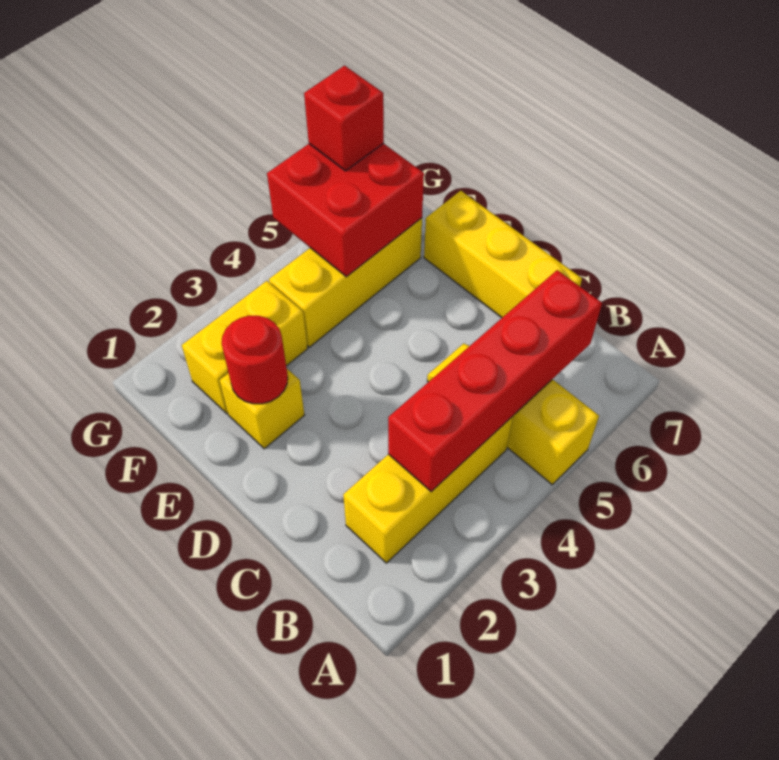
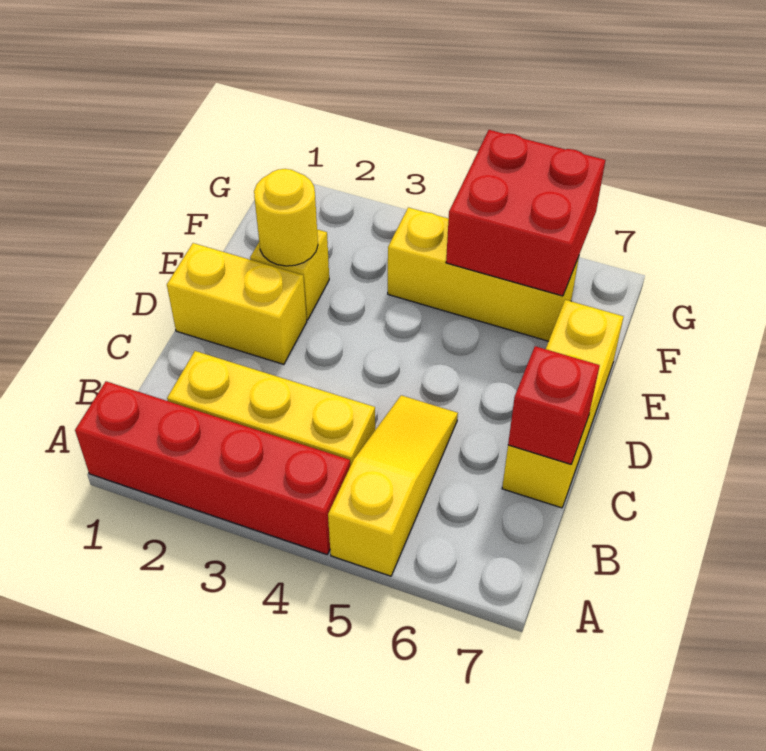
red 1x4 brick [388,270,602,492] -> red 1x4 brick moved to [75,381,350,555]
red 1x1 round brick [222,316,288,404] -> yellow 1x1 round brick [254,169,318,266]
yellow 1x2 brick [182,281,308,414] -> yellow 1x2 brick moved to [167,243,307,364]
red 1x1 brick [304,66,384,171] -> red 1x1 brick moved to [508,346,600,464]

